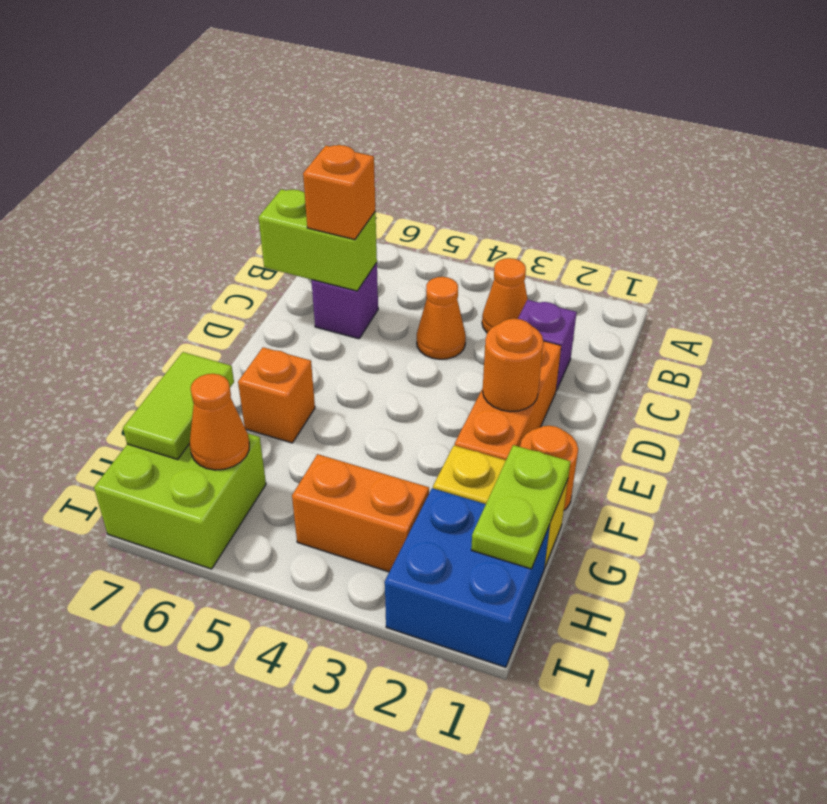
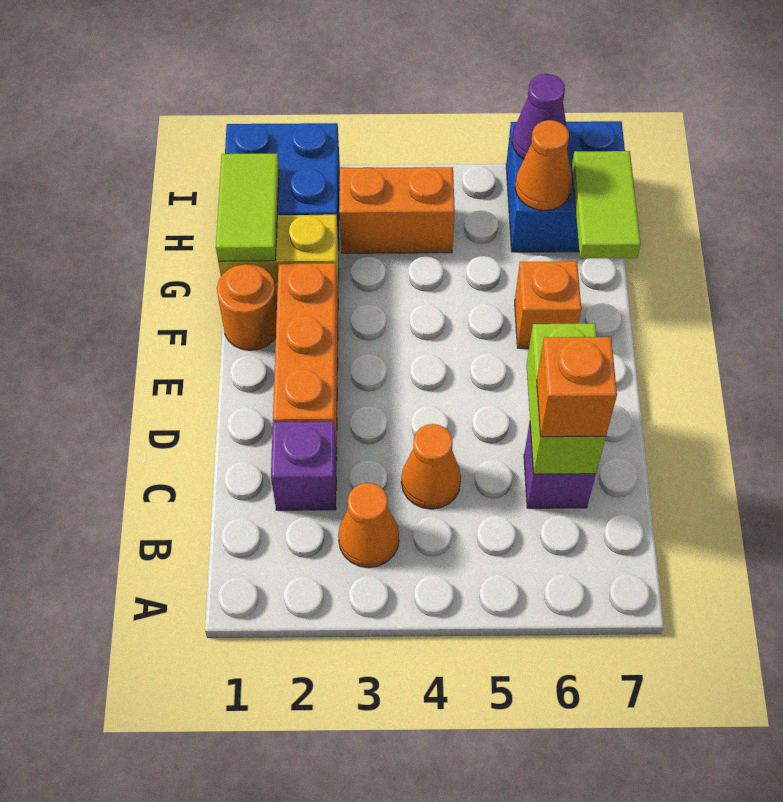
lime 1x2 brick [259,189,377,291] -> lime 1x2 brick turned to [527,324,606,474]
orange 1x1 round brick [483,319,543,412] -> none
lime 1x2 plate [471,445,571,569] -> lime 1x2 tile [216,154,279,261]
lime 2x2 brick [94,434,266,569] -> blue 2x2 brick [506,121,625,252]
none -> purple 1x1 cone [512,74,567,159]

